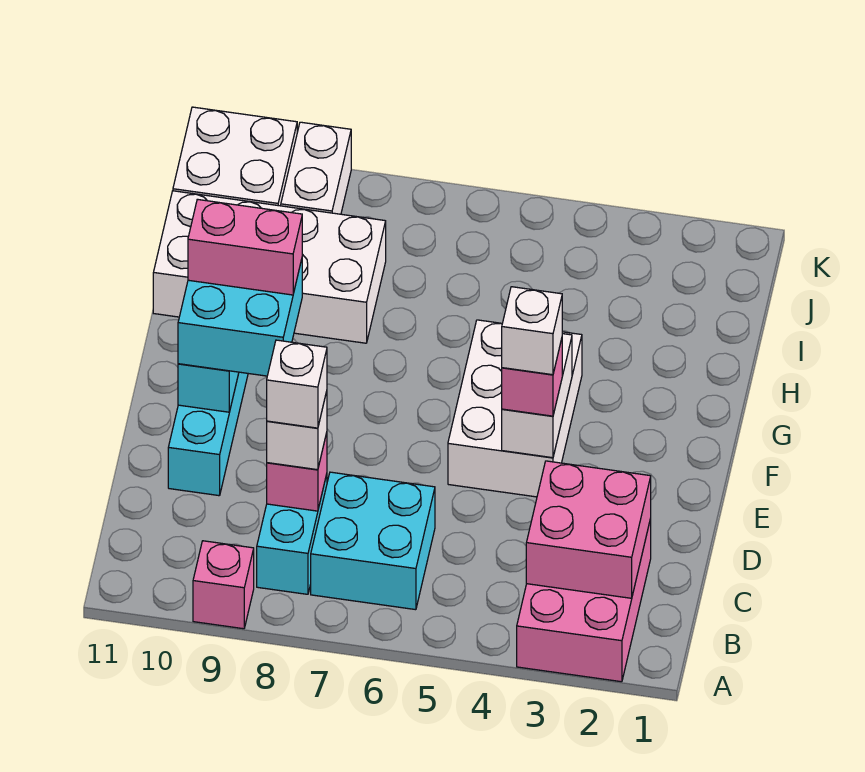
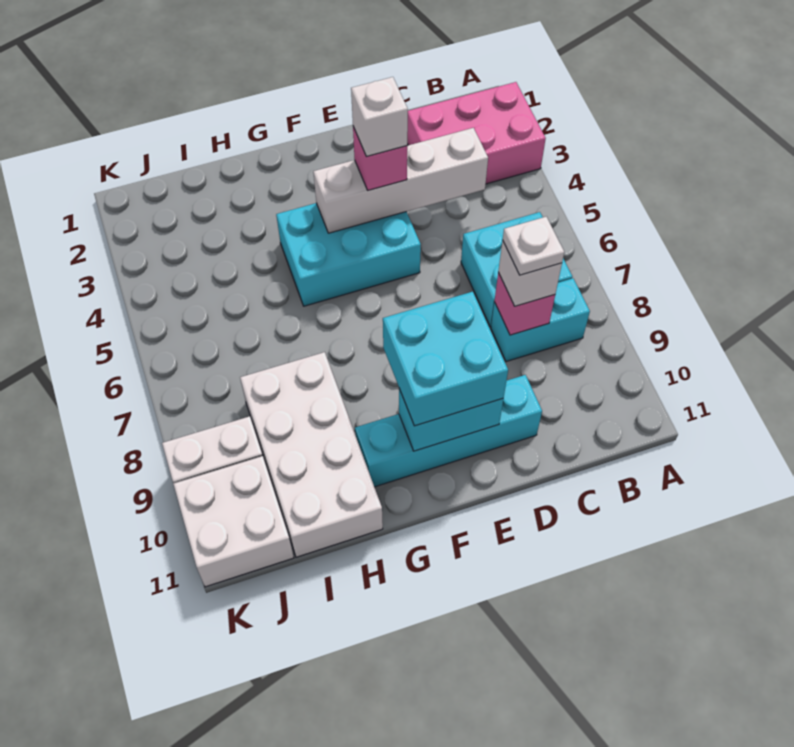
pink 1x1 brick [193,541,254,629] -> none
pink 2x2 brick [526,461,651,598] -> none
white 1x1 brick [267,340,327,428] -> white 1x1 plate [503,217,564,275]
white 2x3 brick [448,320,582,497] -> cyan 2x3 brick [276,203,421,306]
white 1x2 brick [502,334,572,458] -> white 1x4 brick [313,128,488,233]
pink 1x2 brick [188,199,302,295] -> none

